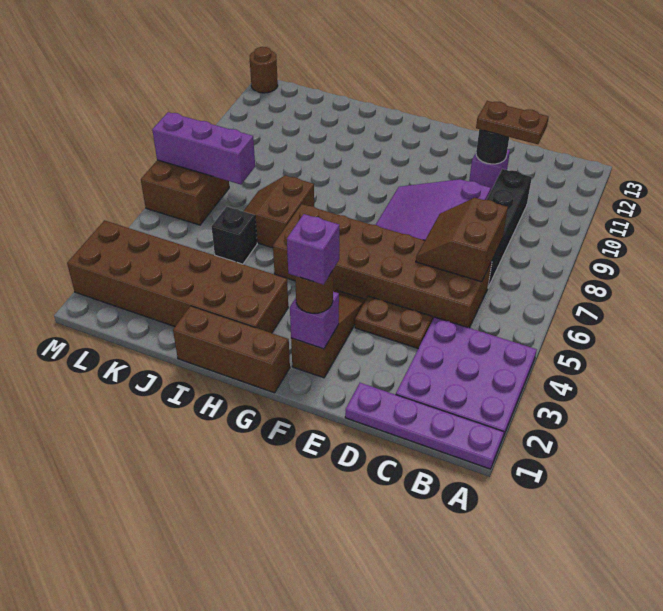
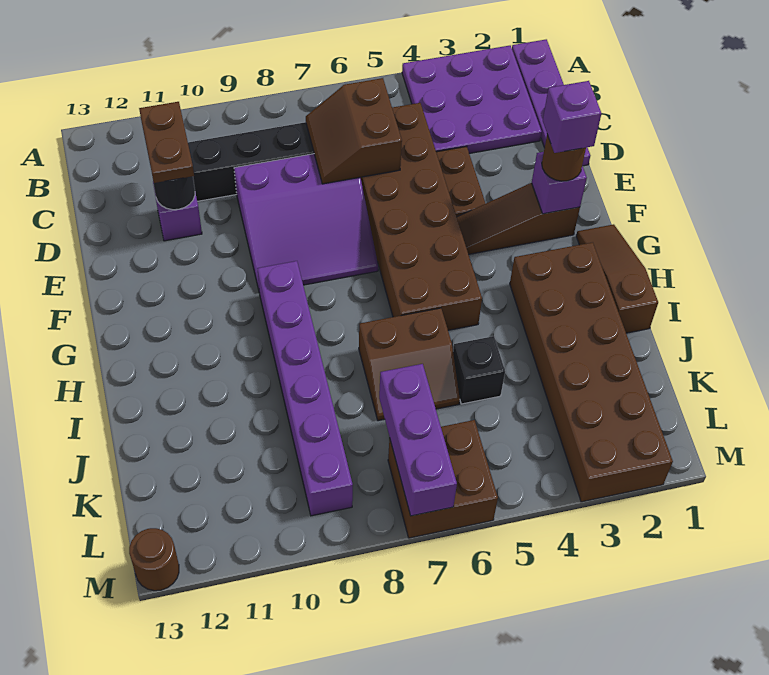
brown 2x2 slope [416,198,508,282] -> brown 2x2 slope turned to [306,78,402,184]
brown 1x3 brick [173,306,290,393] -> brown 1x3 slope [576,224,658,333]
none -> purple 1x6 brick [257,261,353,516]

